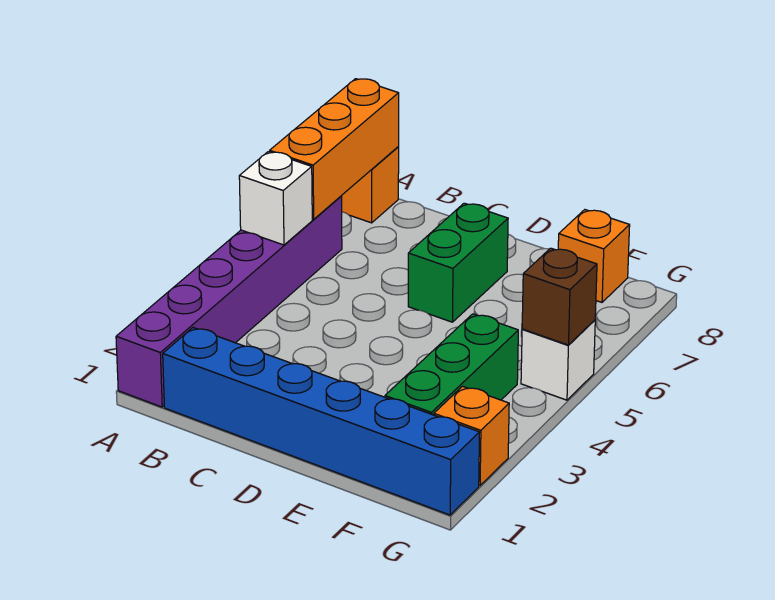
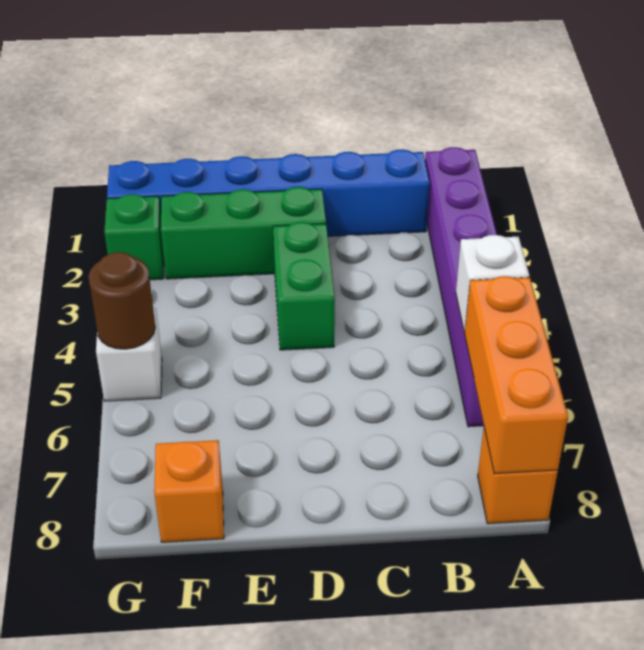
green 1x2 brick [408,203,508,322] -> green 1x2 brick moved to [273,222,335,350]
green 1x3 brick [385,314,518,415] -> green 1x3 brick turned to [161,187,326,279]
orange 1x1 brick [434,386,509,486] -> green 1x1 brick [104,194,164,280]
brown 1x1 brick [522,248,597,345] -> brown 1x1 round brick [88,252,155,349]

